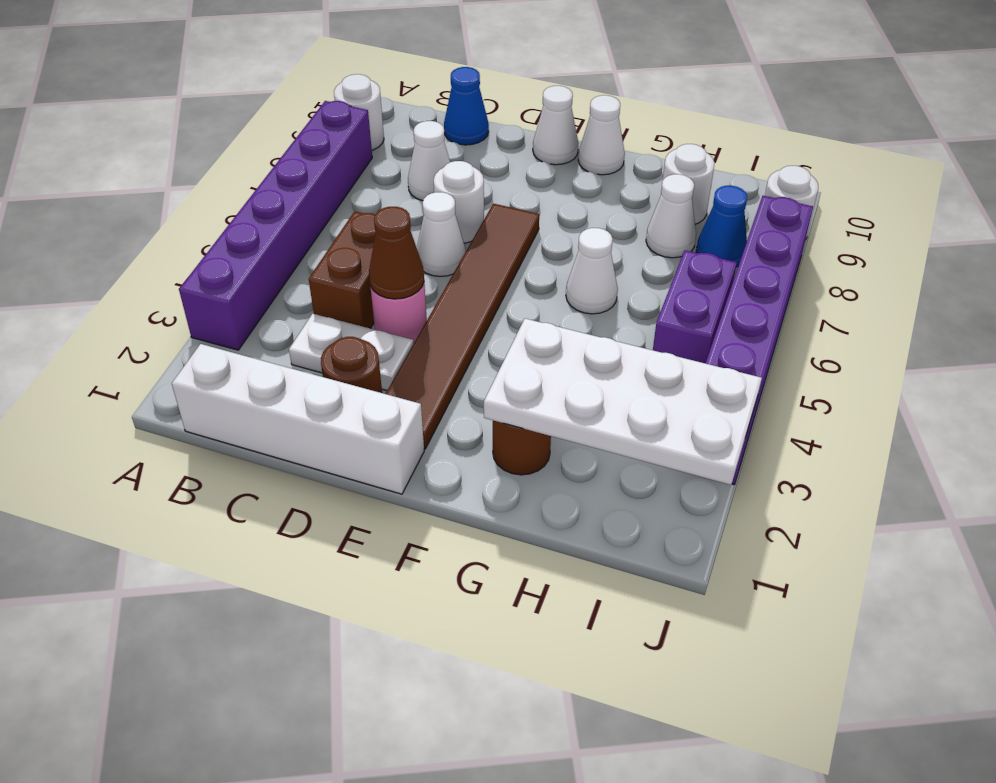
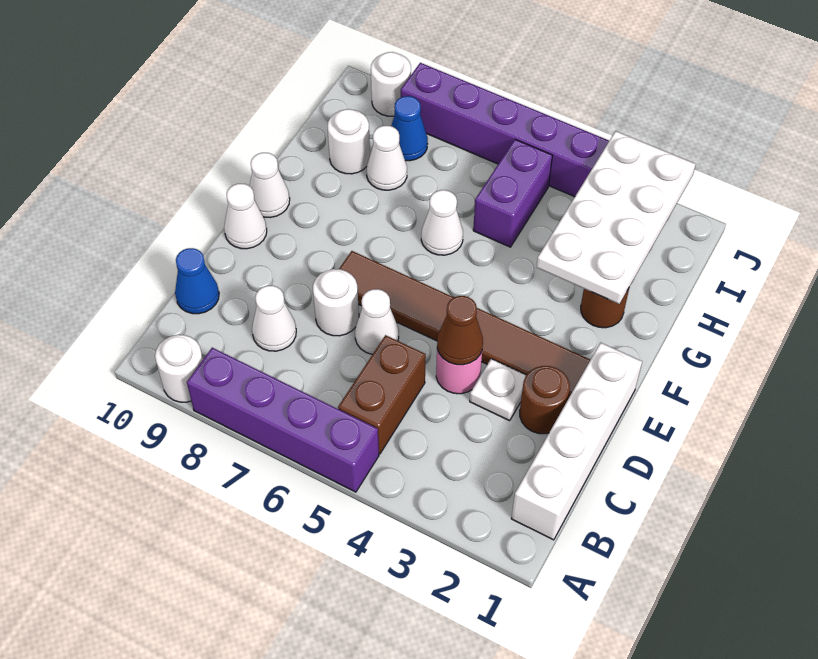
purple 1x6 brick [179,101,372,350] -> purple 1x4 brick [187,348,379,492]
white 1x2 plate [289,314,413,390] -> white 1x1 plate [470,359,526,421]
brown 1x2 brick [309,211,376,329] -> brown 1x2 brick turned to [338,335,426,454]
purple 1x2 brick [653,250,737,363] -> purple 1x2 brick turned to [473,139,552,247]

